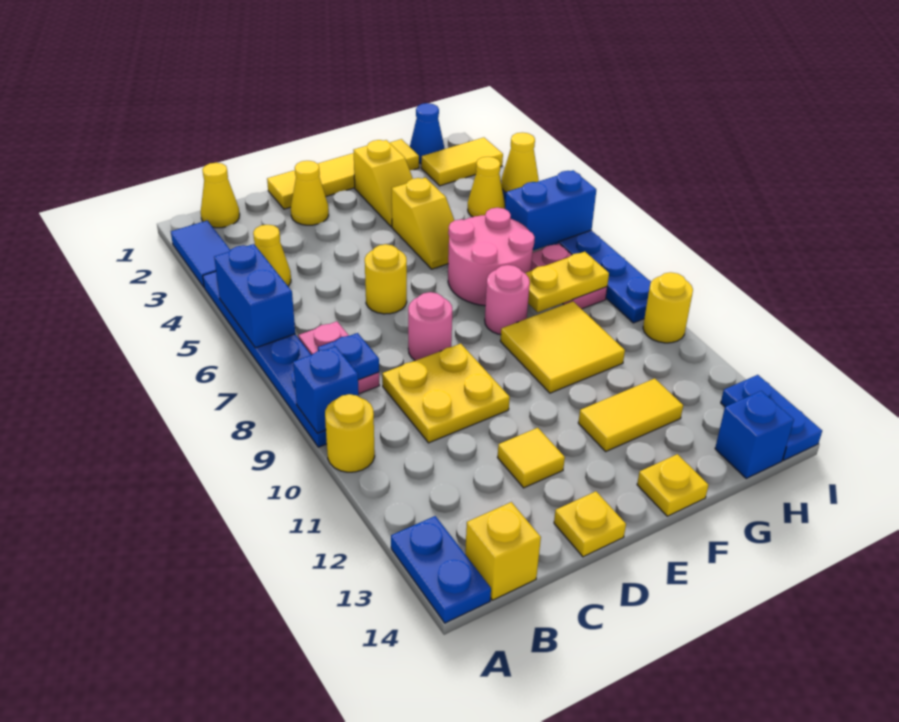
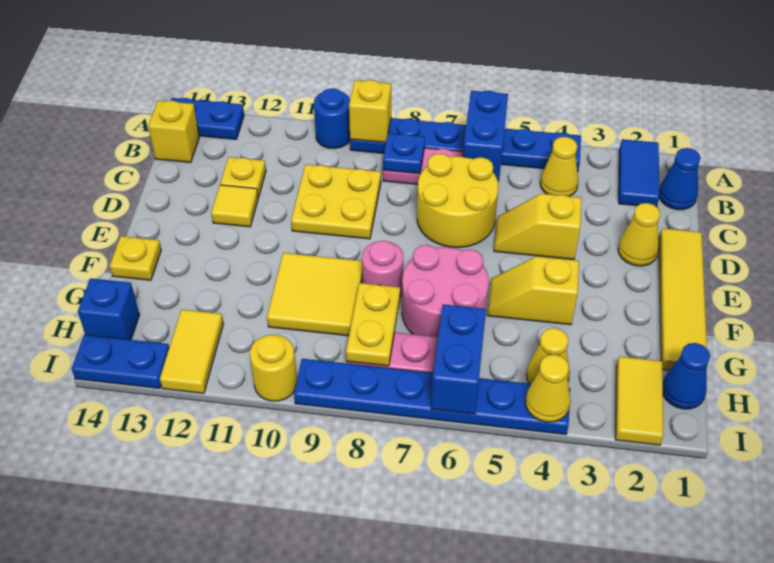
blue 1x2 tile [171,221,230,287] -> blue 1x2 tile turned to [619,139,659,207]
blue 1x2 brick [214,244,295,348] -> blue 1x2 brick turned to [463,91,508,181]
blue 1x1 brick [293,346,359,433] -> yellow 1x1 brick [349,80,391,143]
yellow 1x1 round brick [325,394,375,472] -> blue 1x1 round brick [314,88,350,148]
yellow 1x1 cone [201,163,240,228] -> blue 1x1 cone [659,148,701,210]
yellow 1x1 round brick [365,244,407,314] -> yellow 2x2 round brick [417,154,498,248]
pink 1x1 round brick [408,292,452,361] -> none
yellow 1x1 plate [554,491,626,557] -> yellow 1x1 plate moved to [220,157,266,197]
yellow 1x2 slope [353,140,413,227] -> yellow 1x2 slope moved to [494,194,582,260]
yellow 1x2 tile [578,379,683,451] -> yellow 1x2 tile moved to [160,309,223,393]

